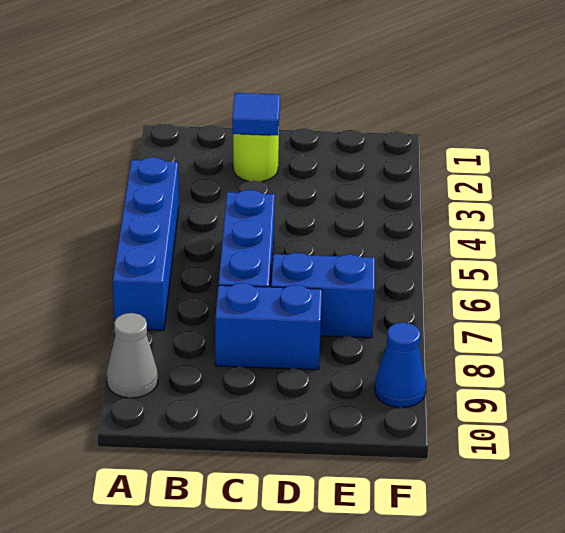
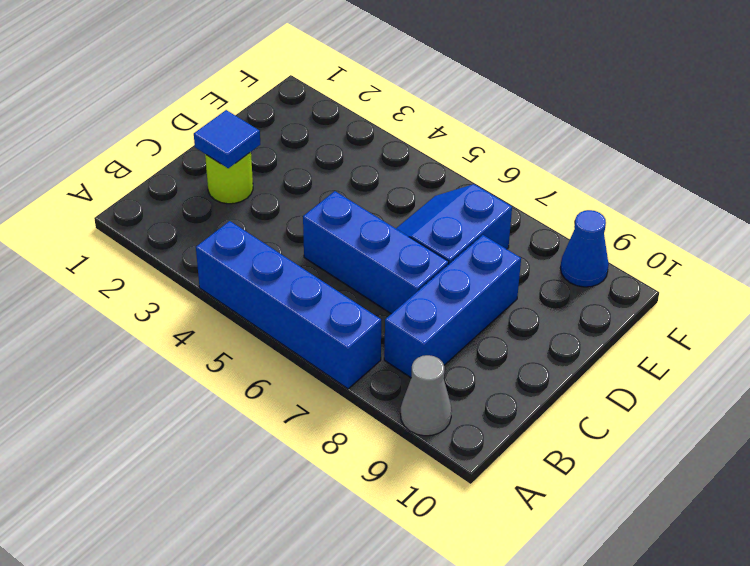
blue 1x2 brick [215,283,322,370] -> blue 1x3 brick [384,235,521,378]

